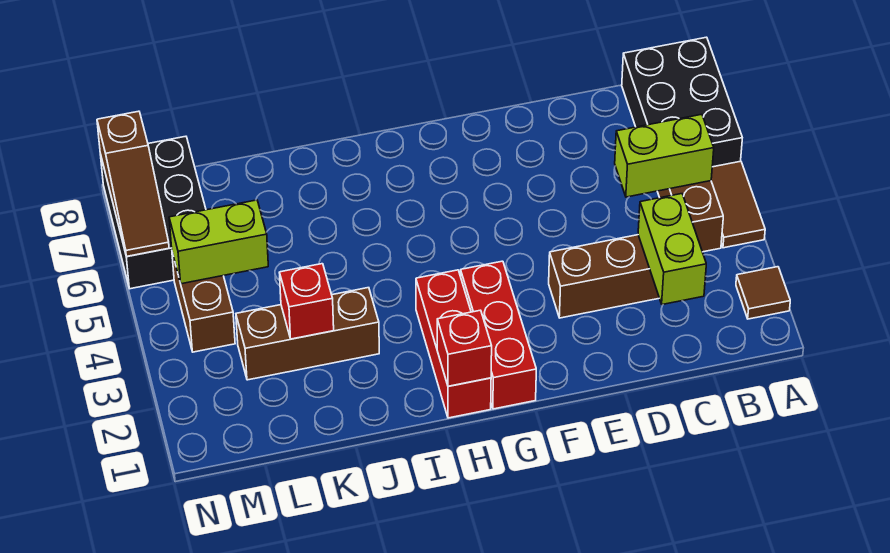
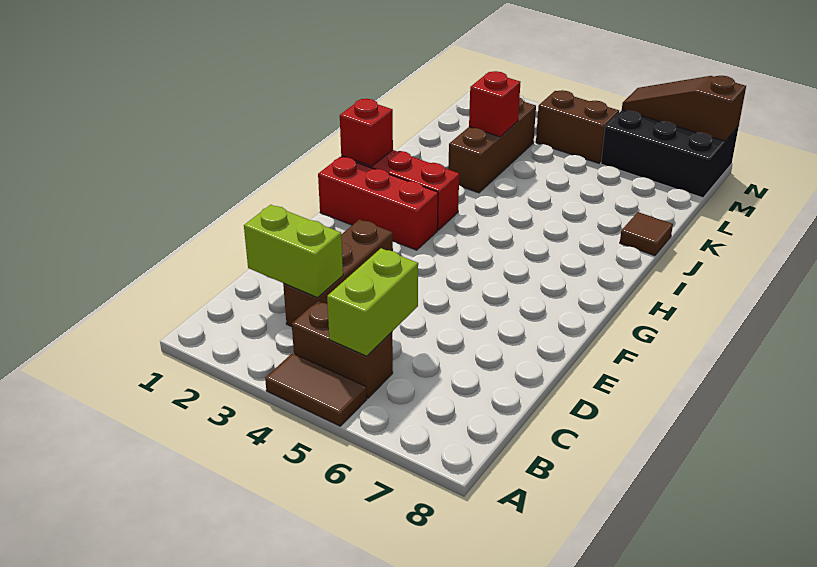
brown 1x1 tile [736,267,790,319] -> brown 1x1 tile moved to [620,212,673,256]
black 2x3 brick [622,37,742,167] -> none
lime 1x2 brick [169,200,268,284] -> none

